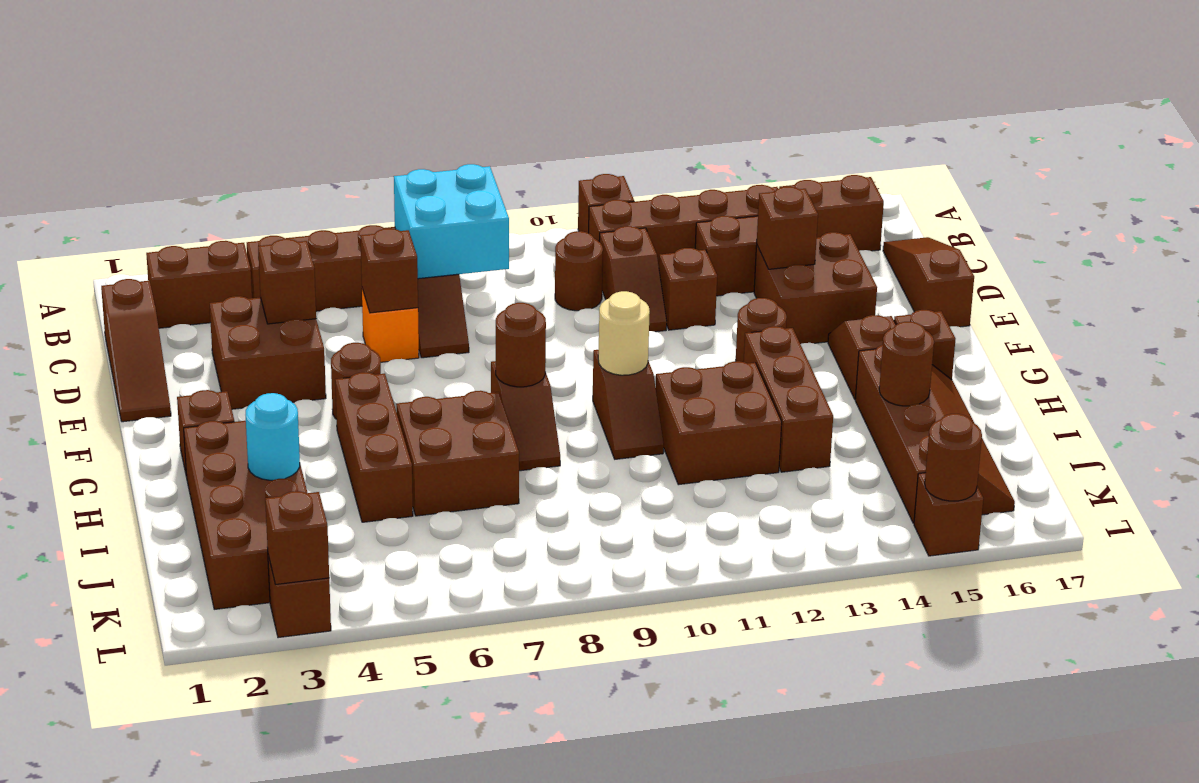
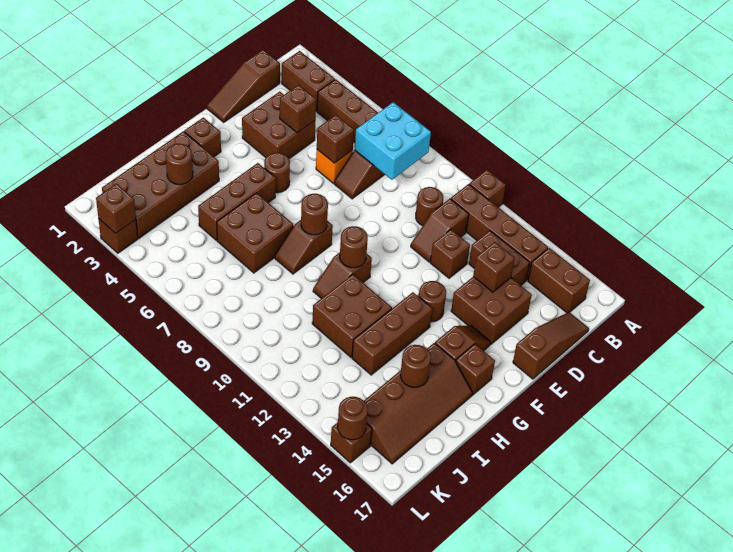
tan 1x1 round brick [598,291,650,375] -> brown 1x1 round brick [340,226,368,268]
cyan 1x1 round brick [246,393,300,480] -> brown 1x1 round brick [166,144,193,185]

